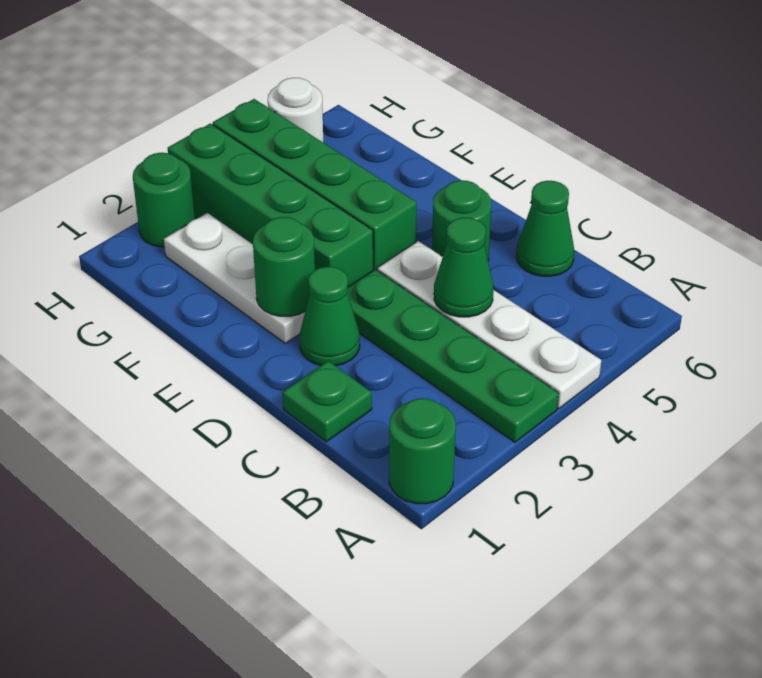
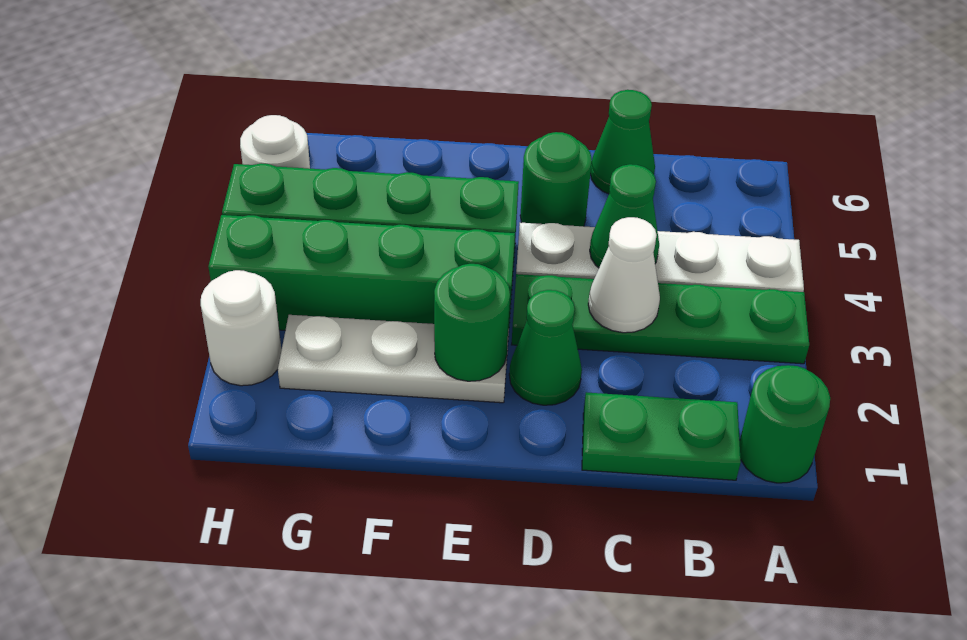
green 1x1 plate [283,361,372,442] -> green 1x2 plate [582,392,741,480]
none -> white 1x1 cone [588,217,660,333]
green 1x1 round brick [133,153,195,247] -> white 1x1 round brick [201,270,282,386]

